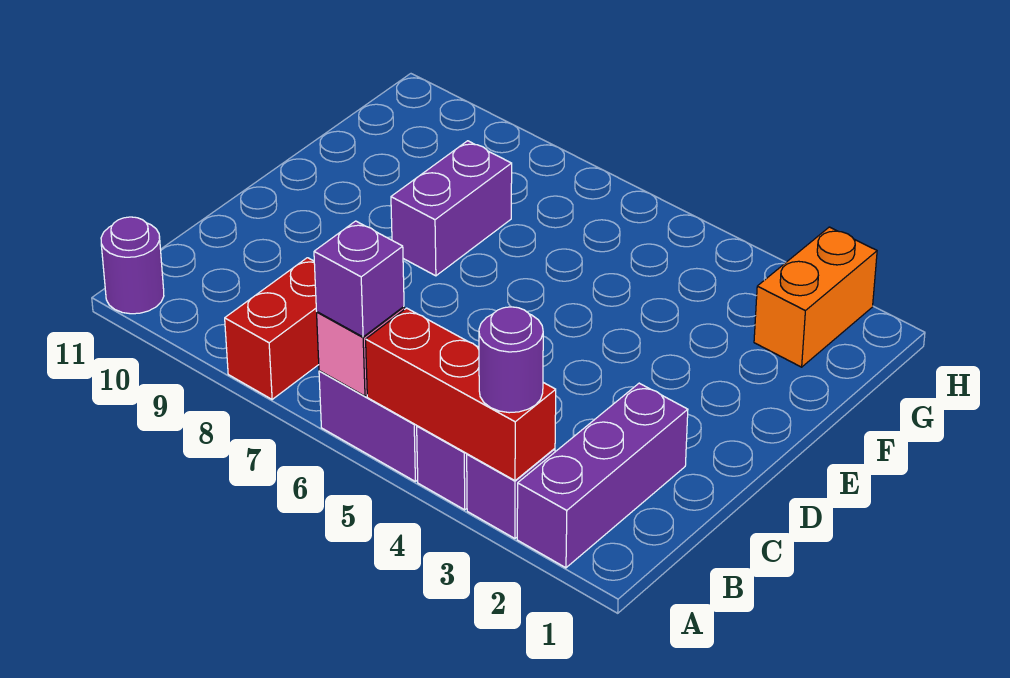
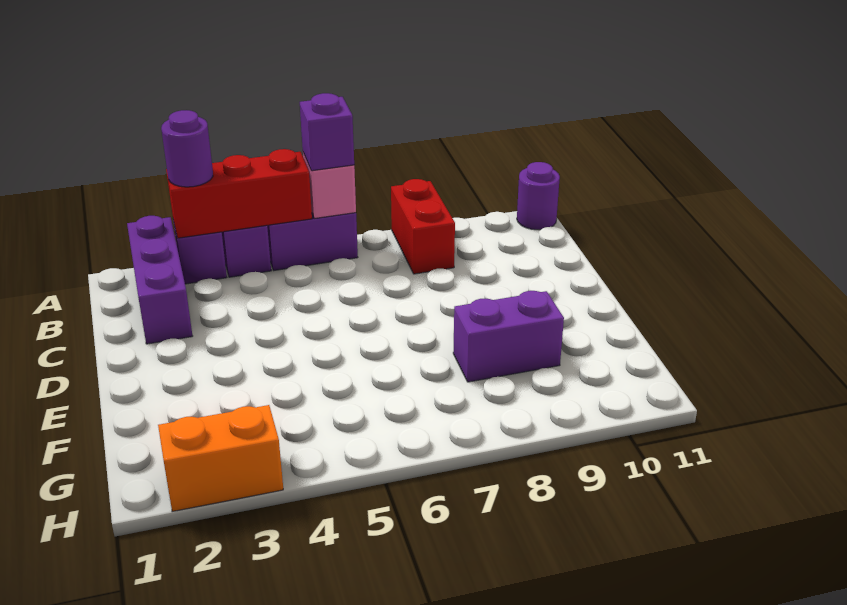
purple 1x2 brick [391,141,512,276] -> purple 1x2 brick turned to [453,291,564,382]
orange 1x2 brick [754,227,877,367] -> orange 1x2 brick turned to [158,405,283,512]

